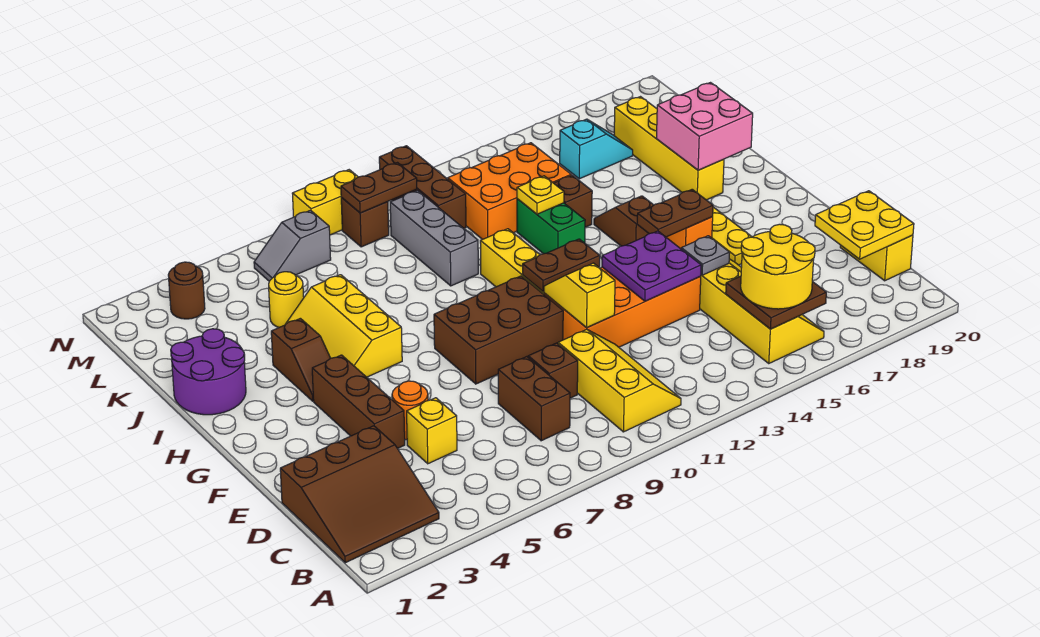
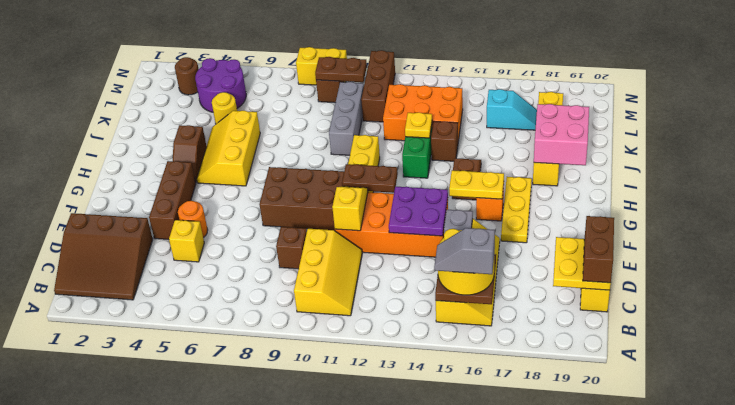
brown 1x2 brick [498,357,570,441] -> brown 1x2 brick moved to [583,216,614,283]
brown 1x2 plate [637,189,713,237] -> yellow 1x2 plate [449,170,504,199]
purple 2x2 round brick [171,329,246,415] -> purple 2x2 round brick moved to [195,58,246,112]
grey 1x2 slope [254,210,331,281] -> grey 1x2 slope moved to [434,228,495,274]

